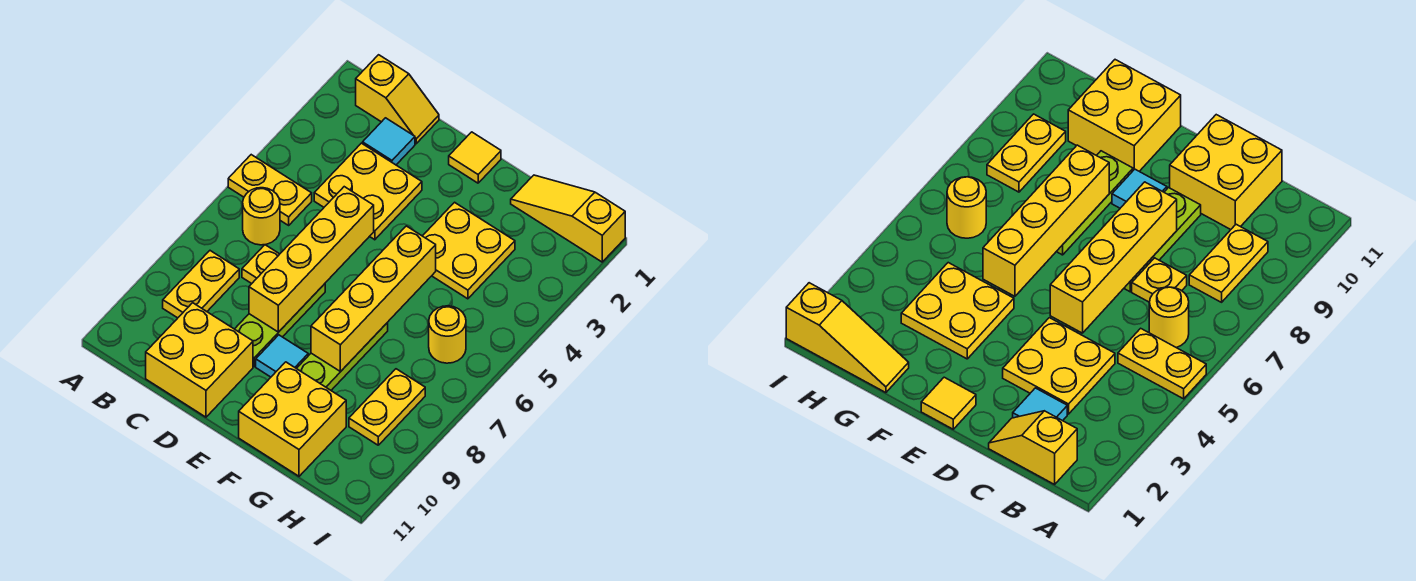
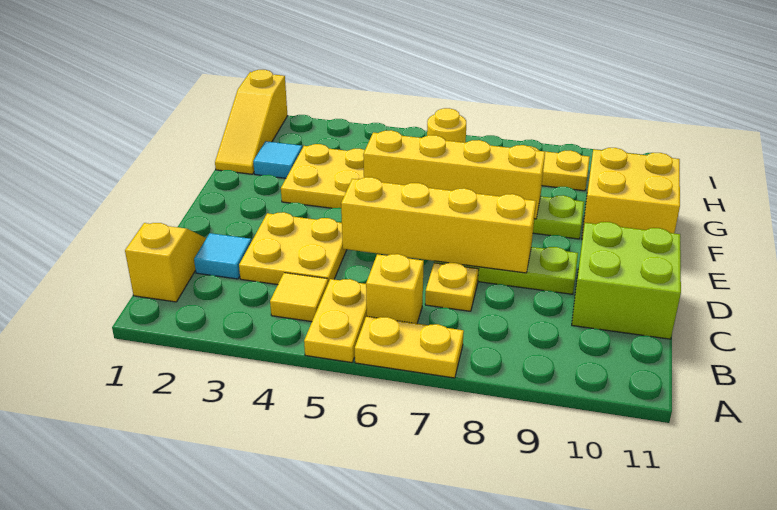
yellow 1x1 round brick [243,188,280,245] -> yellow 1x1 brick [366,254,424,324]
yellow 1x2 plate [163,251,239,318] -> yellow 1x2 plate moved to [355,316,464,378]
yellow 2x2 brick [146,303,253,417] -> lime 2x2 brick [572,222,681,339]
yellow 1x1 tile [449,132,501,183] -> yellow 1x1 tile moved to [270,273,328,322]
cyan 1x1 tile [256,335,308,377] -> cyan 1x1 tile moved to [253,141,302,178]

